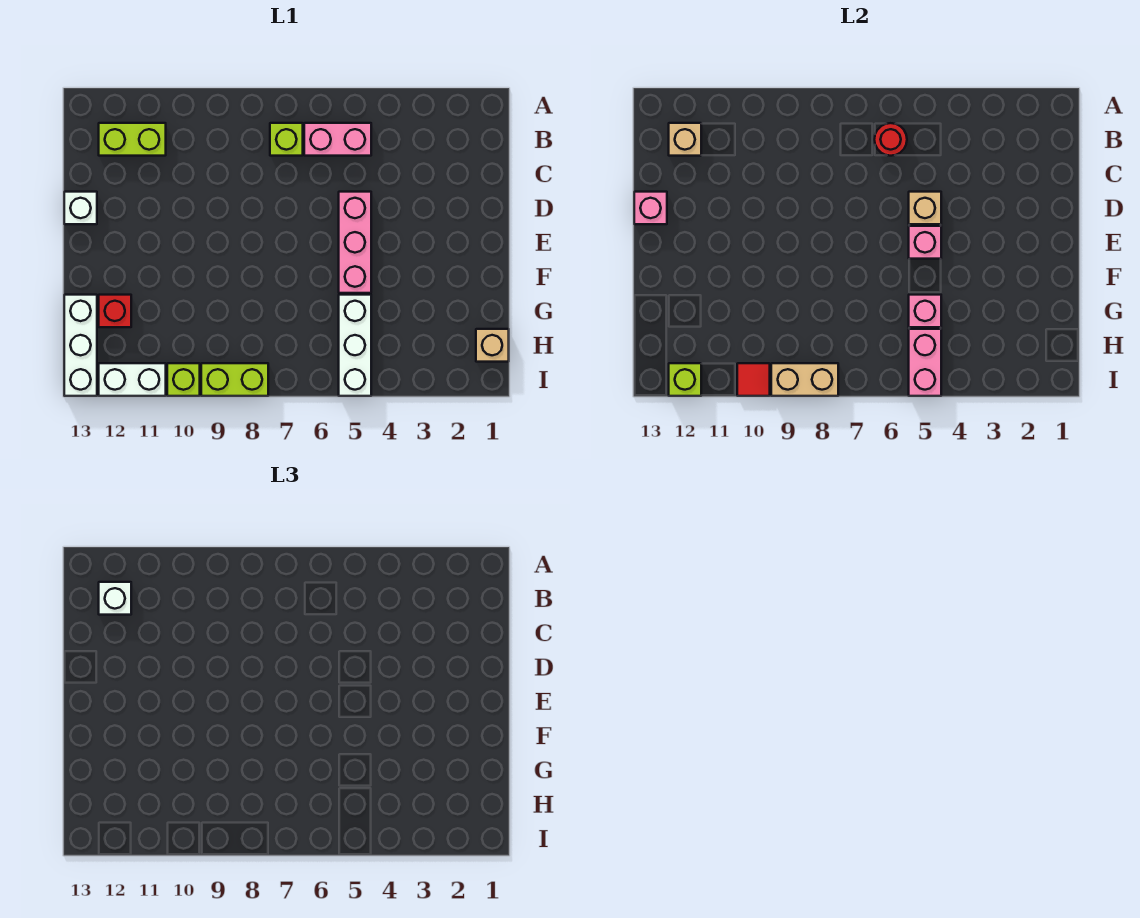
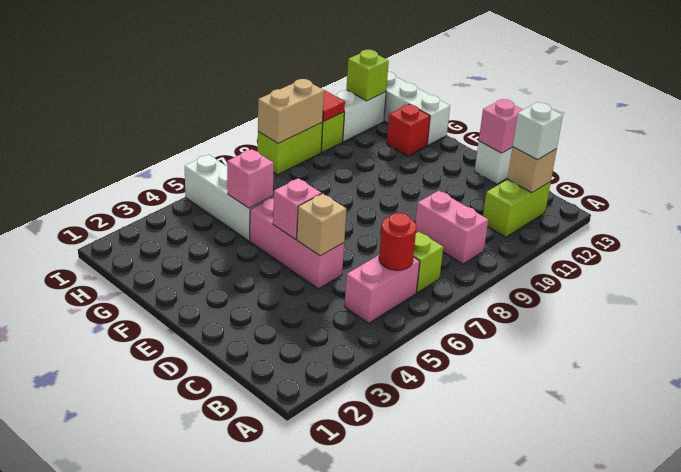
tan 1x1 brick [476,329,509,362] -> none
pink 1x2 brick [909,329,941,396] -> pink 1x2 brick moved to [415,191,488,264]

